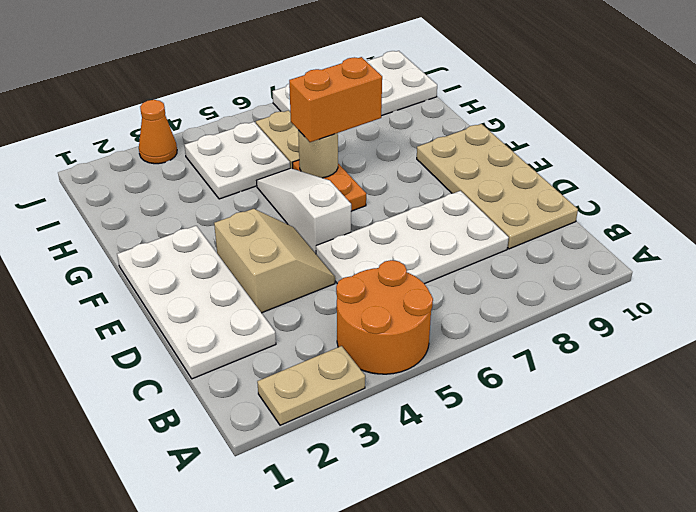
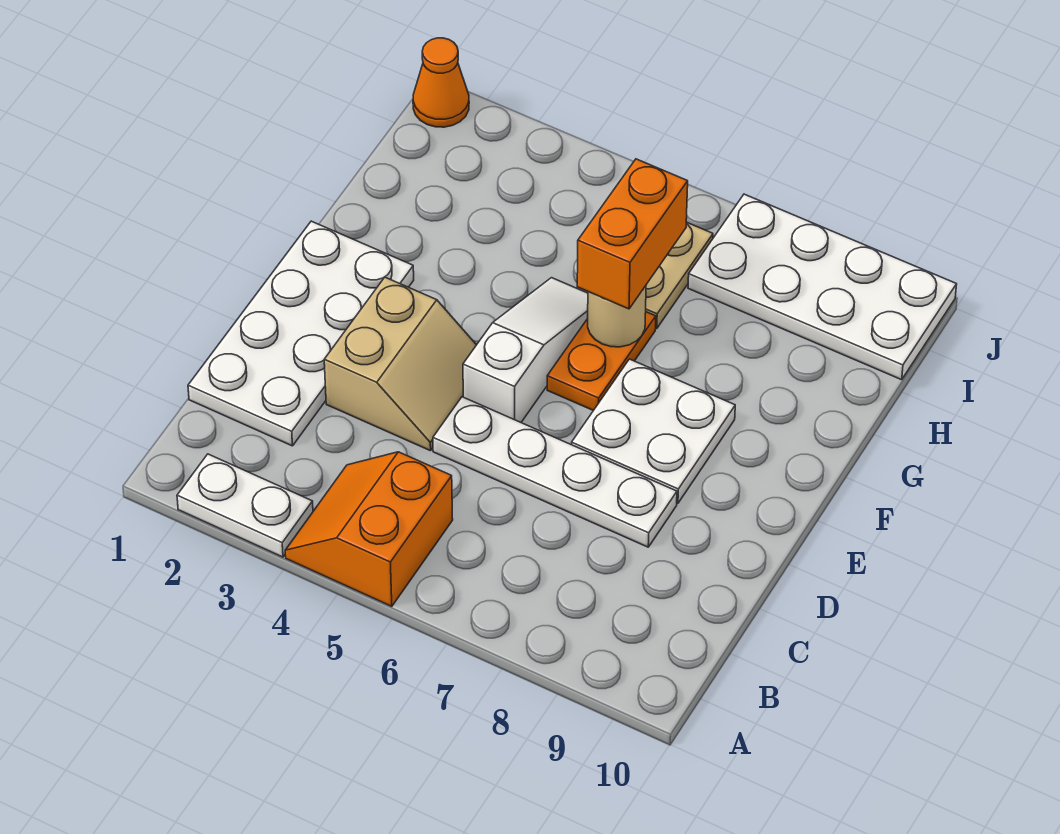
tan 1x2 plate [257,346,365,425] -> white 1x2 plate [177,454,313,557]
orange 2x2 round brick [336,260,433,374] -> orange 2x2 slope [285,452,453,606]
white 2x4 plate [316,191,509,284] -> white 1x4 plate [433,397,677,547]
tan 2x4 plate [417,124,578,249] -> none
orange 1x2 brick [289,57,382,142] -> orange 1x2 brick turned to [577,159,688,309]
white 2x2 plate [184,122,290,199] -> white 2x2 plate moved to [572,359,735,503]
orange 1x1 cone [139,100,177,164] -> orange 1x1 cone moved to [413,38,469,127]

